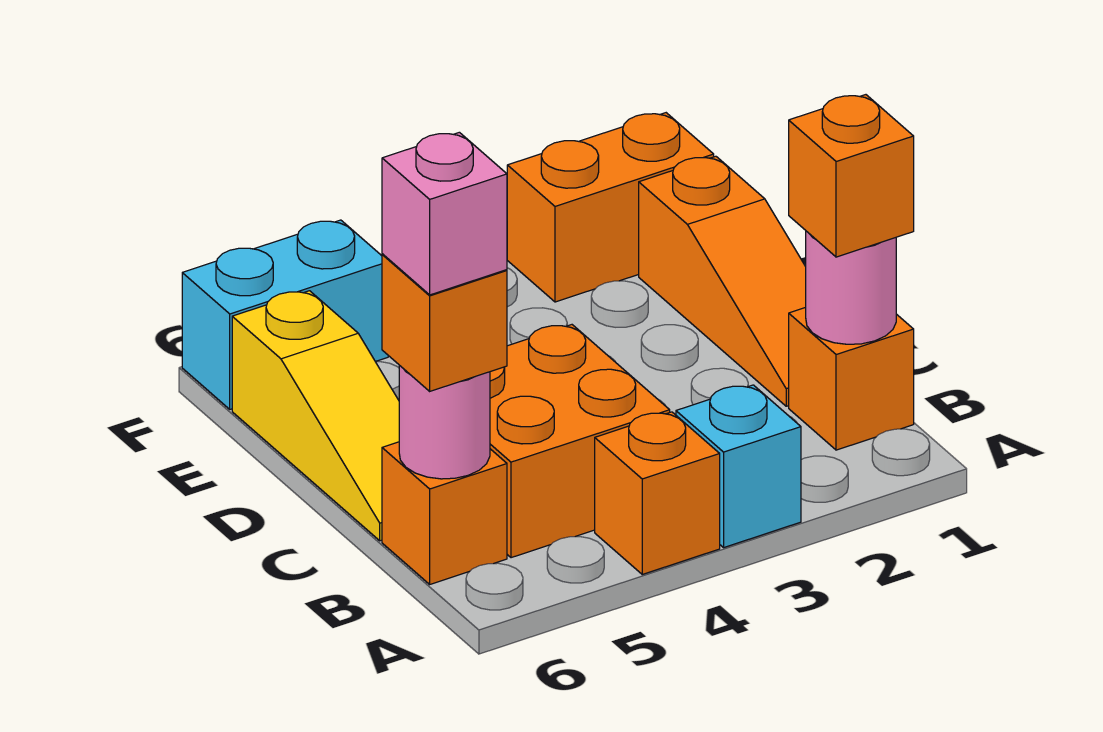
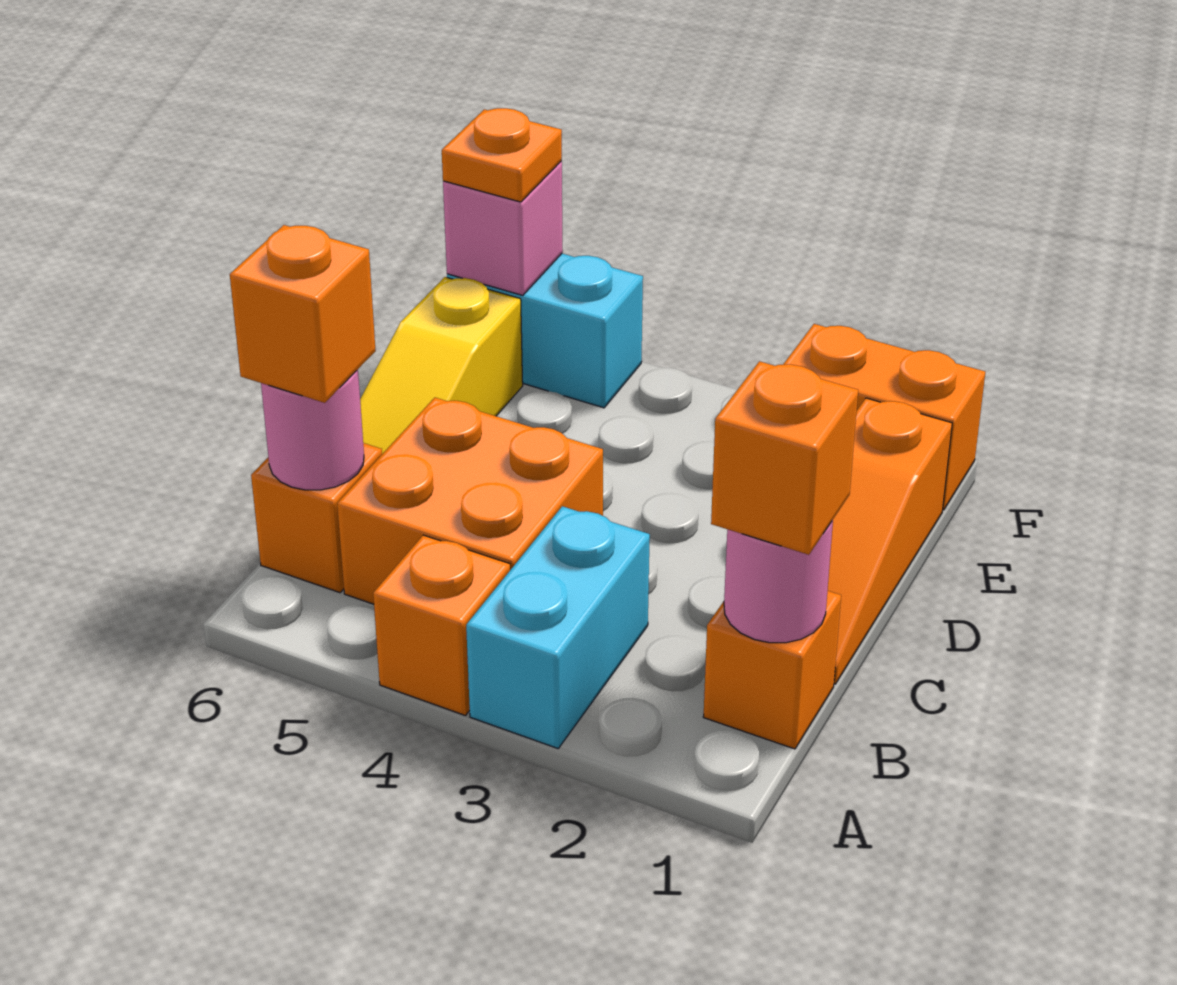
cyan 1x1 brick [676,385,801,547] -> cyan 1x2 brick [466,506,650,748]
pink 1x1 brick [382,132,507,295] -> pink 1x1 brick moved to [443,161,563,295]
none -> orange 1x1 plate [442,108,562,202]

